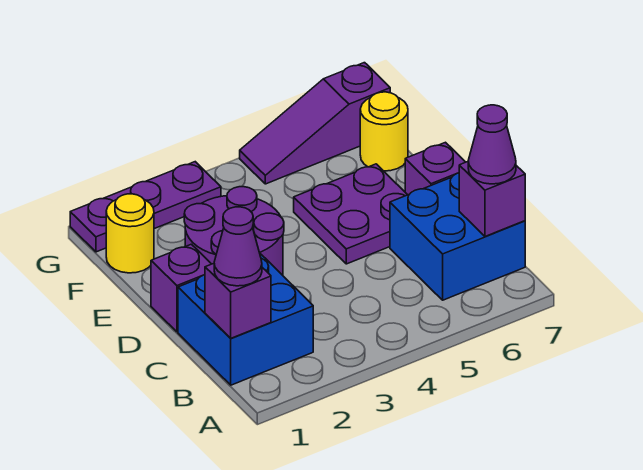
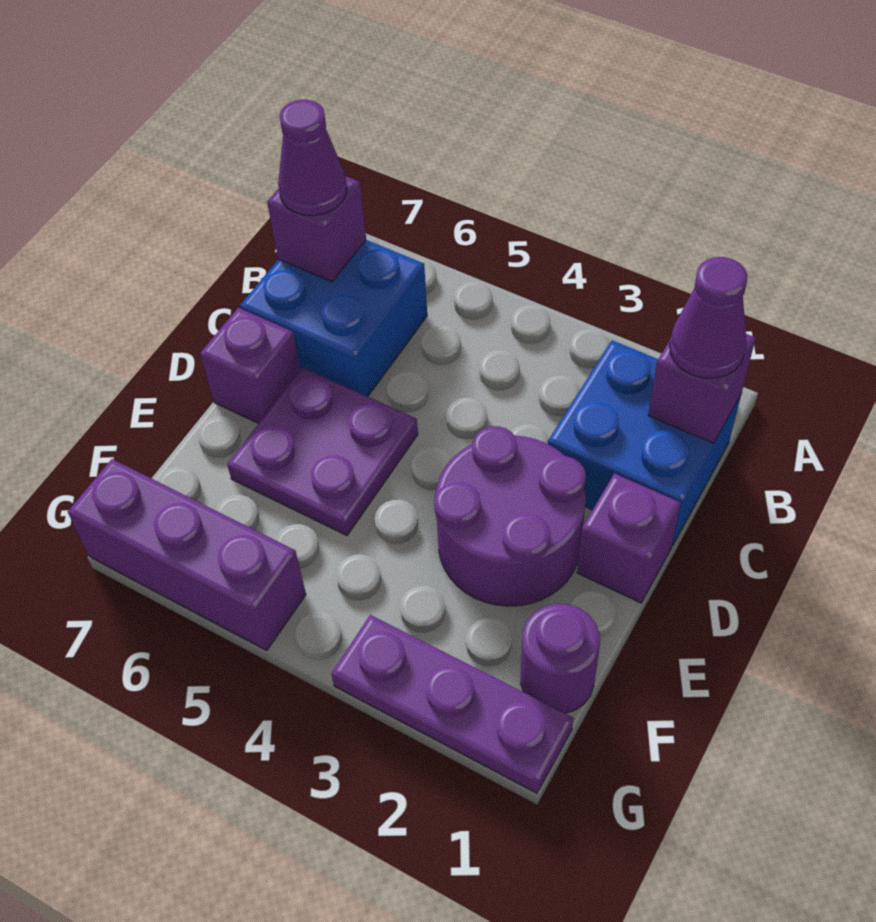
yellow 1x1 round brick [106,194,154,273] -> purple 1x1 round brick [521,604,600,713]
yellow 1x1 round brick [360,92,408,171] -> none
purple 1x3 slope [240,63,390,184] -> purple 1x3 brick [68,459,306,650]

